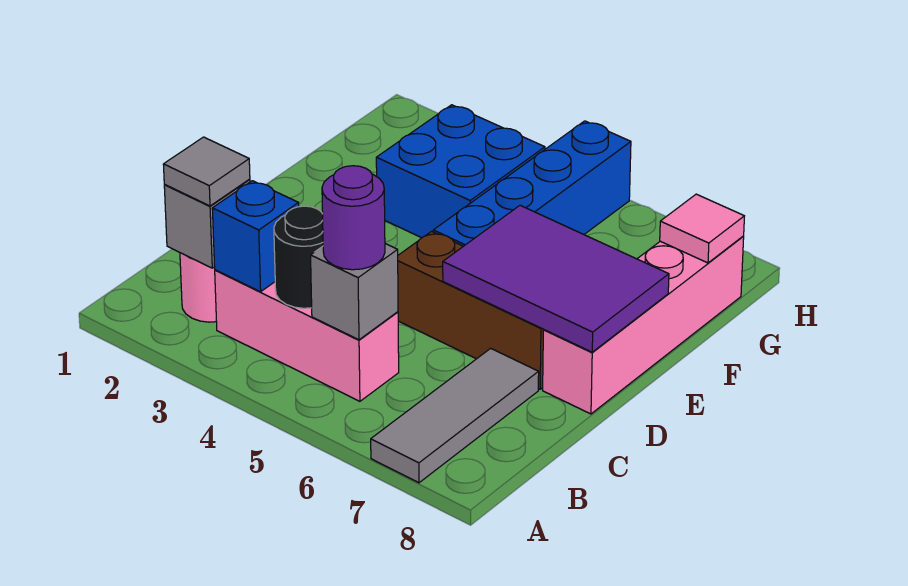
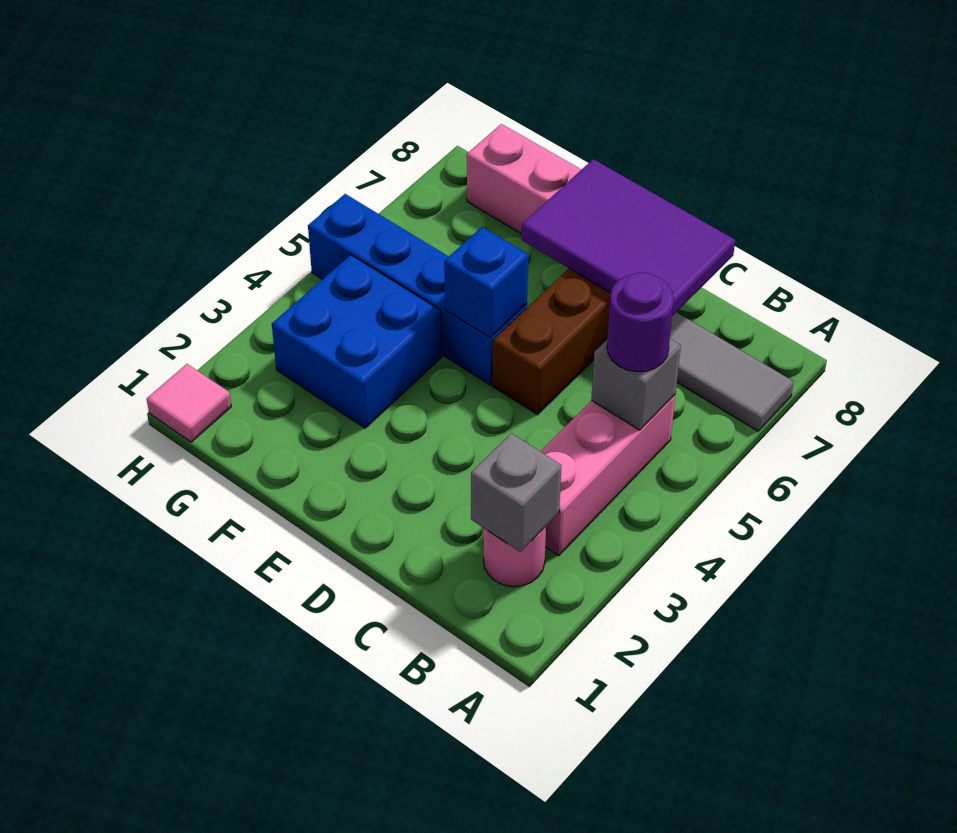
grey 1x1 tile [163,137,250,206] -> none
blue 1x1 brick [212,181,299,292] -> blue 1x1 brick moved to [444,227,528,338]
black 1x1 round brick [274,206,323,308] -> none
purple 2x3 tile [443,205,669,352] -> purple 2x3 tile turned to [521,159,735,316]
pink 1x1 tile [660,194,744,263] -> pink 1x1 tile moved to [147,364,231,442]

